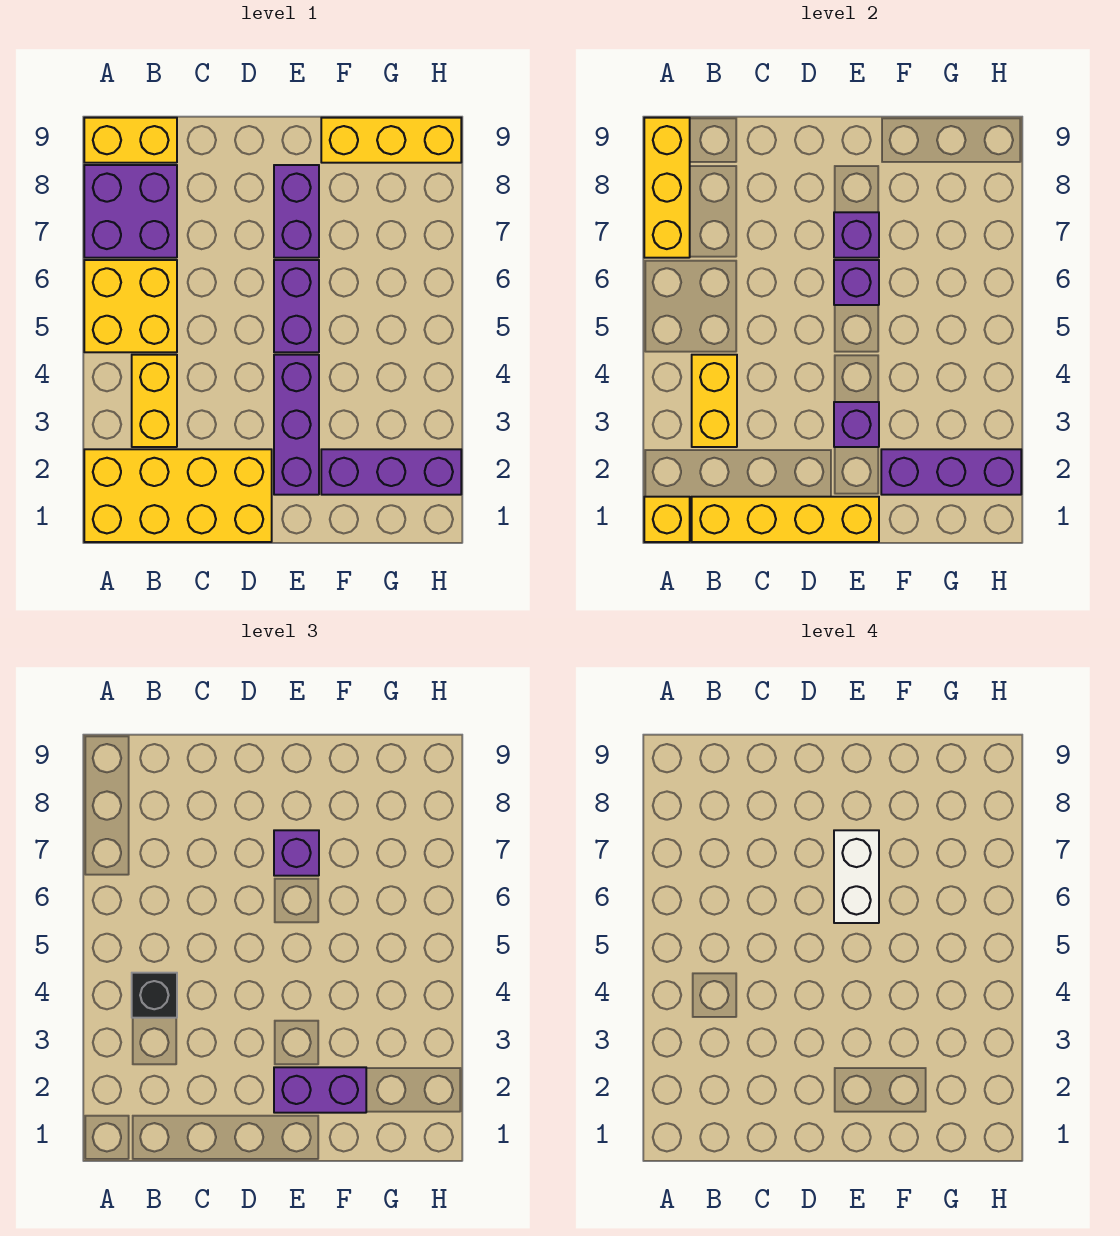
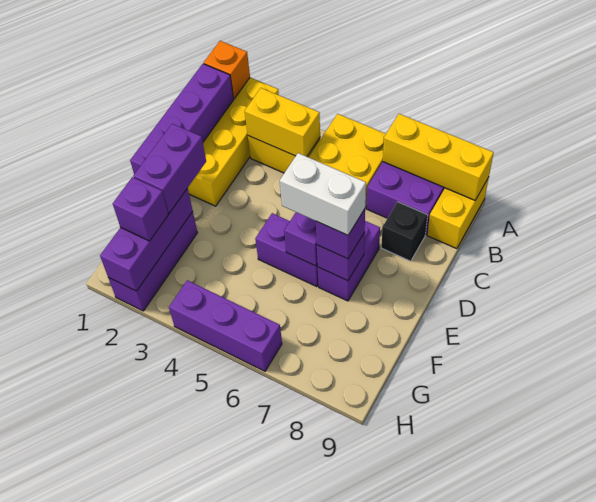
yellow 1x1 brick [644,497,690,542] -> orange 1x1 brick [204,41,250,98]
yellow 1x4 brick [692,497,879,542] -> purple 1x4 brick [130,64,234,174]
black 1x1 brick [132,973,177,1018] -> black 1x1 brick moved to [381,202,428,261]
purple 1x3 brick [274,355,319,495] -> purple 1x3 brick moved to [169,280,282,371]
purple 1x1 brick [834,402,879,447] -> purple 1x1 brick moved to [113,177,168,241]
purple 1x2 brick [274,165,319,258] -> purple 1x2 brick turned to [318,221,380,301]
yellow 1x3 brick [321,118,461,163] -> none

